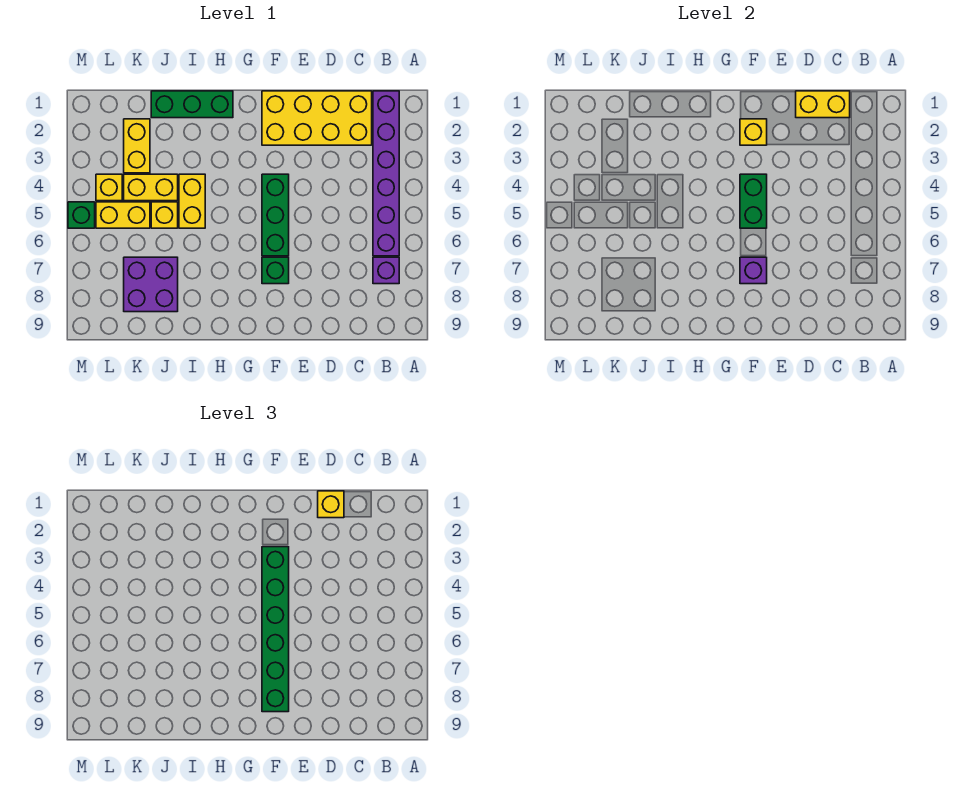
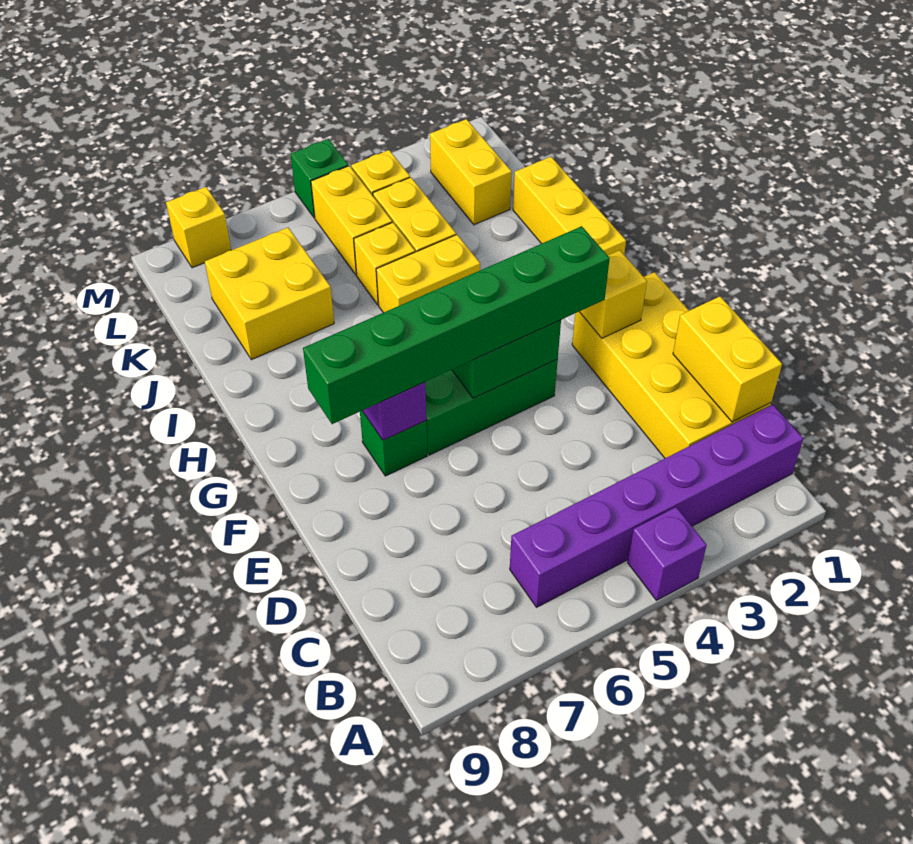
purple 1x1 brick [373,257,399,284] -> purple 1x1 brick moved to [628,507,707,600]
yellow 1x1 brick [318,491,344,518] -> yellow 1x1 brick moved to [166,187,231,268]
green 1x3 brick [151,91,233,118] -> yellow 1x3 brick [513,157,626,255]
purple 2x2 brick [124,257,178,312] -> yellow 2x2 brick [205,228,334,360]
yellow 1x2 brick [124,119,150,173] -> yellow 1x2 brick turned to [430,119,512,225]

